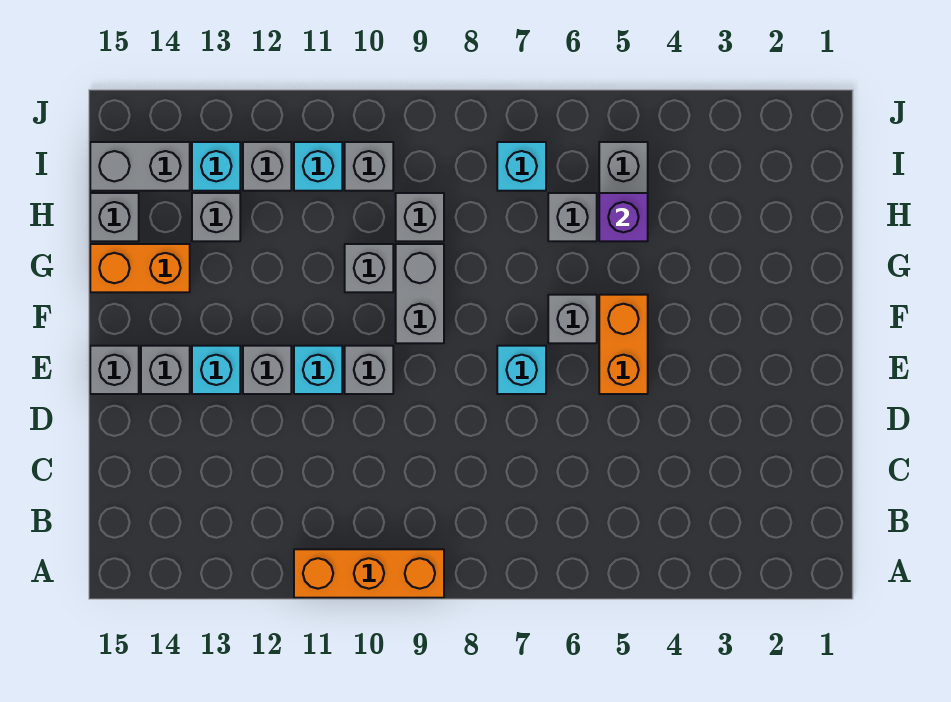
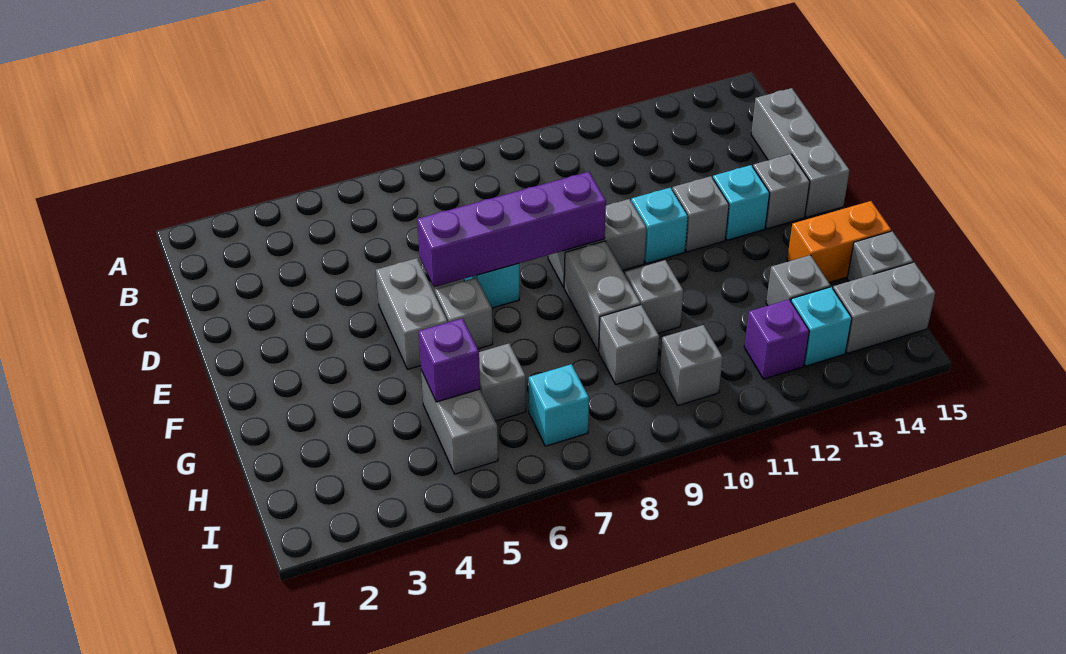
orange 1x3 brick [294,549,444,598] -> none
orange 1x2 brick [599,295,648,394] -> grey 1x2 brick [376,258,448,369]
none -> purple 1x4 brick [417,172,606,287]
grey 1x1 brick [345,346,393,394] -> grey 1x2 brick [548,199,646,287]
grey 1x1 brick [90,346,139,394] -> grey 1x3 brick [751,88,850,218]
cyan 1x1 brick [294,142,342,191] -> none
grey 1x1 brick [243,142,291,191] -> purple 1x1 brick [744,300,809,379]

